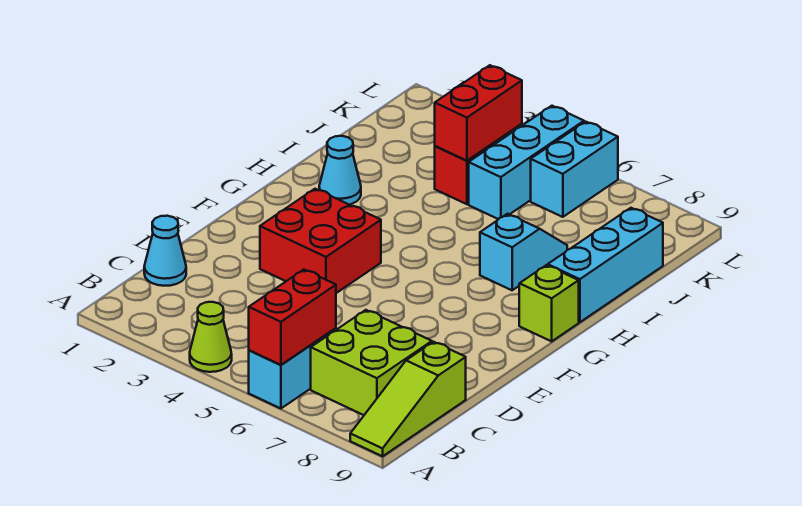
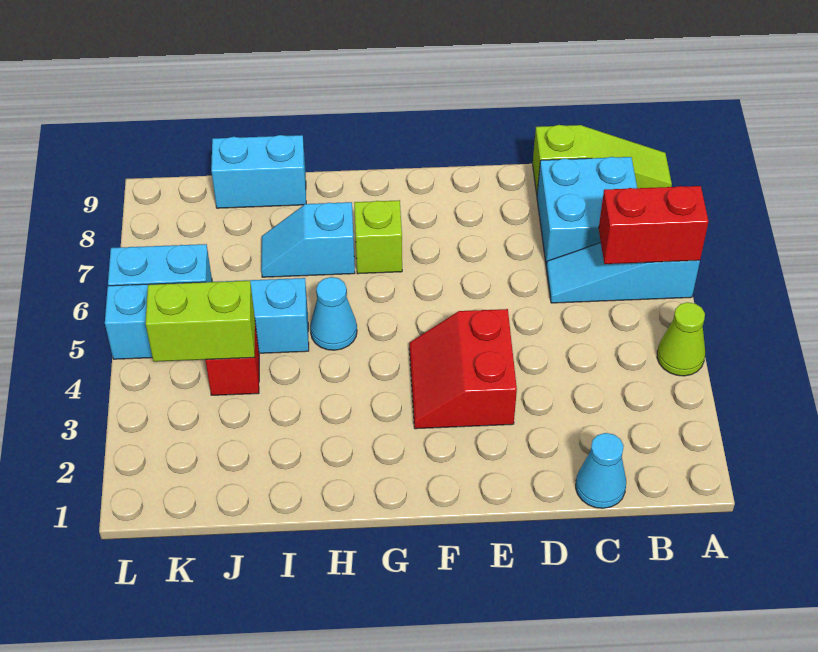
lime 2x2 brick [311,310,432,415] -> cyan 2x2 brick [537,157,637,266]
red 2x2 brick [260,189,381,293] -> red 2x2 slope [409,309,517,429]
lime 1x1 brick [519,265,579,341] -> lime 1x1 brick moved to [354,200,402,274]
cyan 1x1 cone [319,136,361,205] -> cyan 1x1 cone moved to [310,277,357,350]
cyan 1x3 brick [548,208,663,322] -> cyan 1x2 brick [211,135,306,208]
red 1x2 brick [435,65,522,161] -> lime 1x2 brick [146,281,255,362]
cyan 1x3 brick [469,106,584,219] -> cyan 1x4 brick [105,278,309,359]

